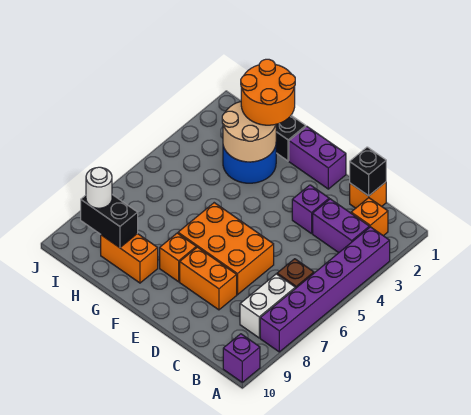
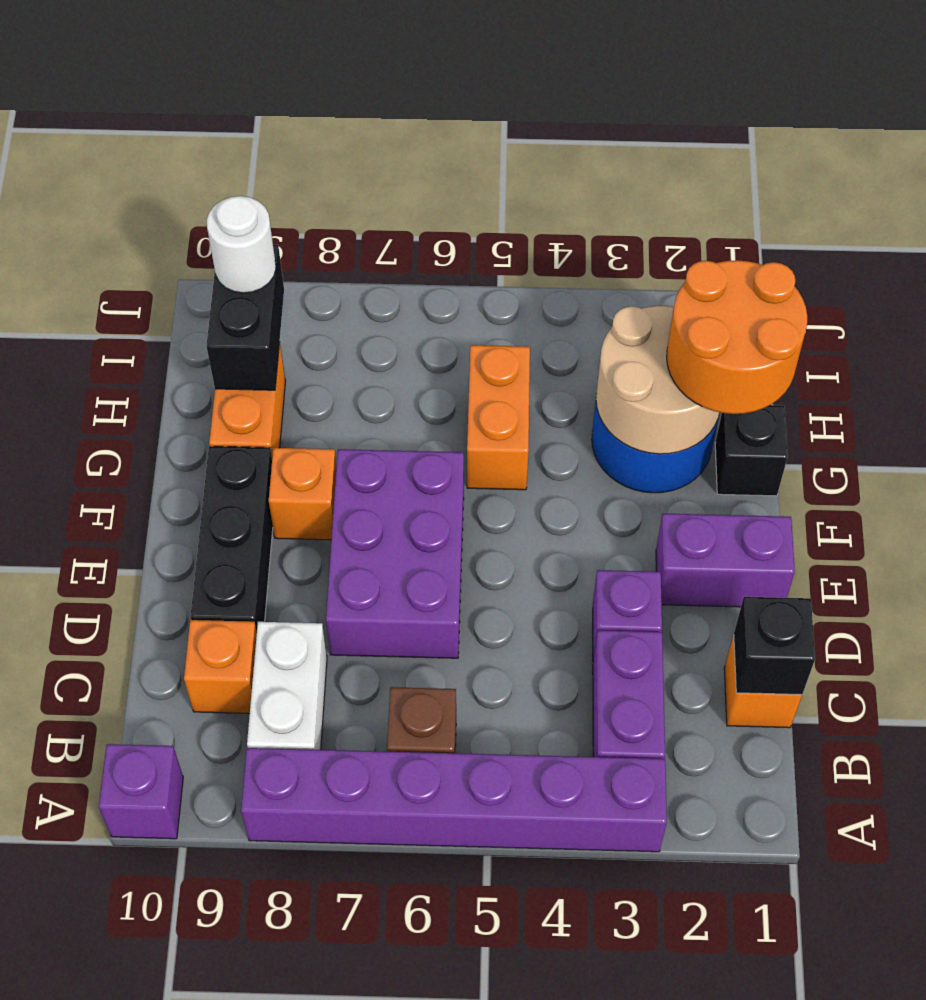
orange 1x1 brick [351,198,388,236] -> orange 1x1 brick moved to [184,620,257,713]
white 1x2 brick [240,274,295,338] -> white 1x2 brick turned to [247,622,327,750]
orange 2x3 brick [178,203,274,295] -> purple 2x3 brick [326,449,464,658]
orange 1x2 brick [180,247,237,310] -> orange 1x2 brick moved to [467,345,530,490]
none -> black 1x3 brick [190,446,273,631]
purple 1x2 brick [289,126,346,189] -> purple 1x2 brick turned to [656,514,795,607]

